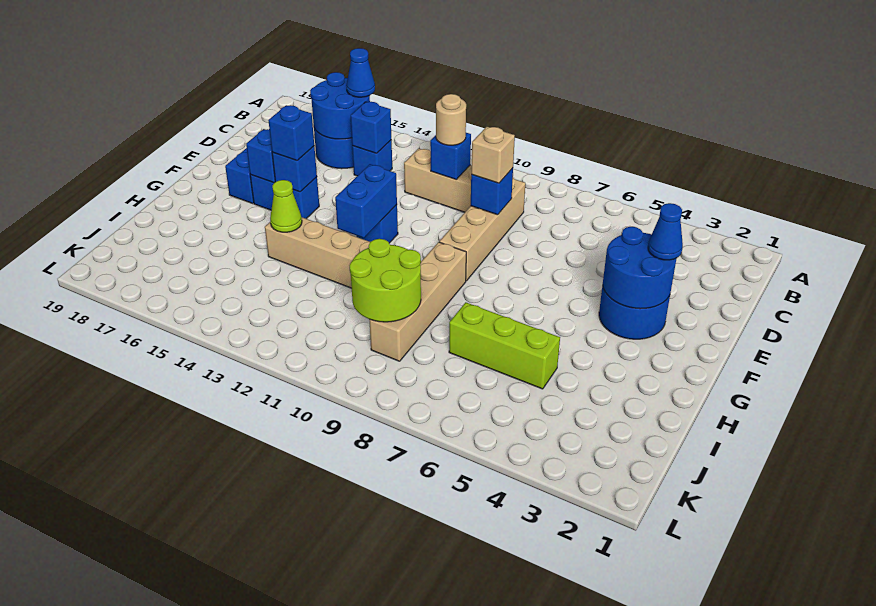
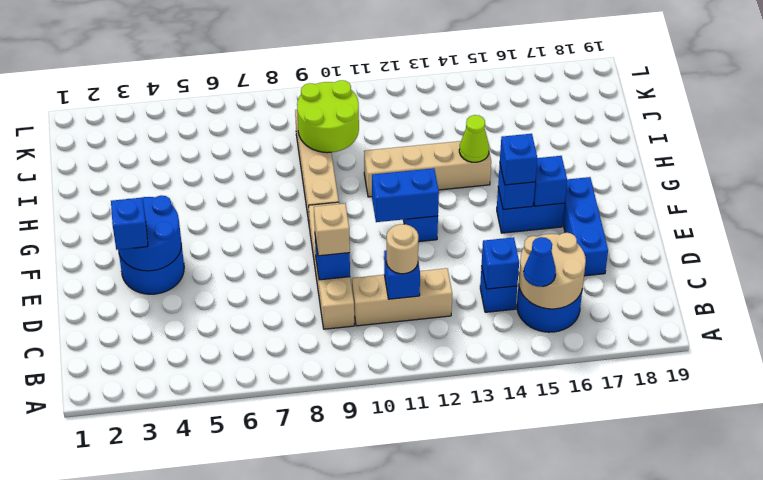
blue 2x2 round brick [310,72,370,139] -> tan 2x2 round brick [519,233,586,309]
blue 1x1 cone [648,203,683,260] -> blue 1x1 brick [111,198,148,250]
blue 1x2 brick [335,164,397,238] -> blue 1x2 brick turned to [372,168,439,222]
lime 1x3 brick [449,302,560,389] -> none

